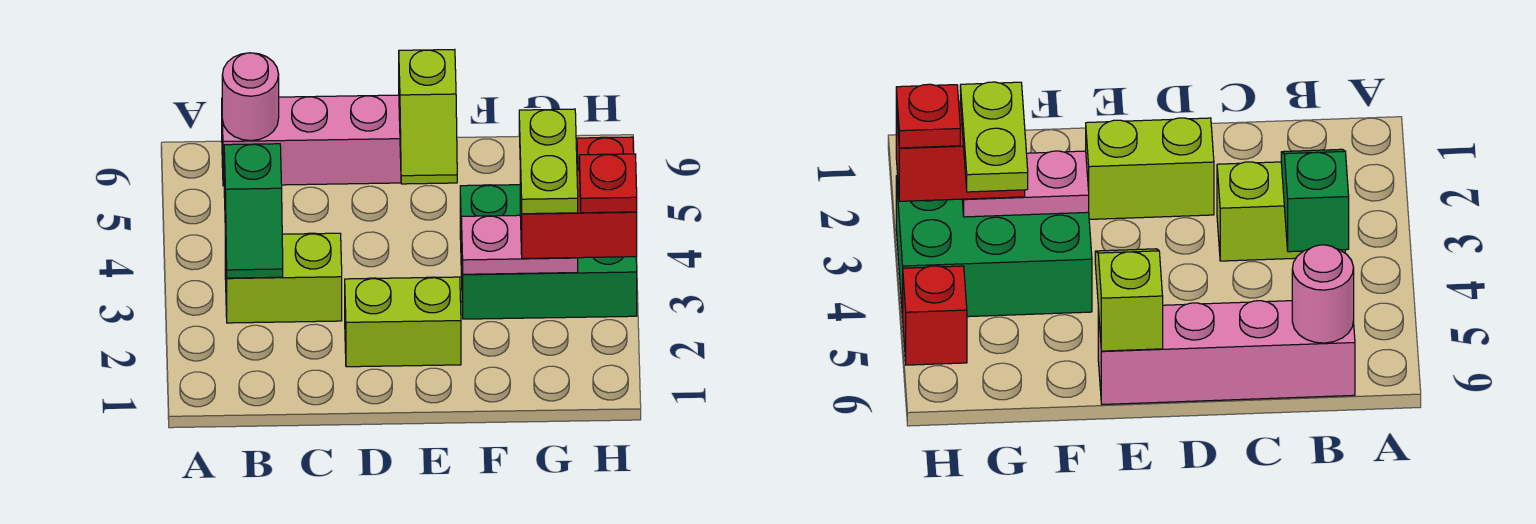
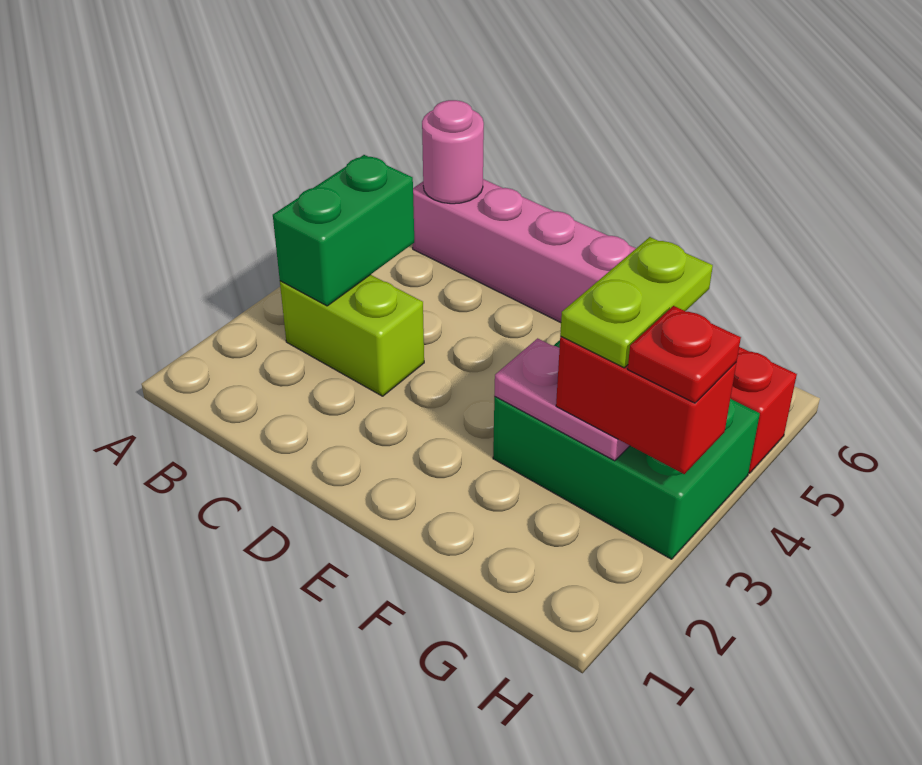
green 1x2 slope [224,144,283,278] -> green 1x2 brick [273,155,414,306]
lime 1x2 brick [345,277,461,367] -> none
lime 1x2 slope [399,50,457,184] -> none

